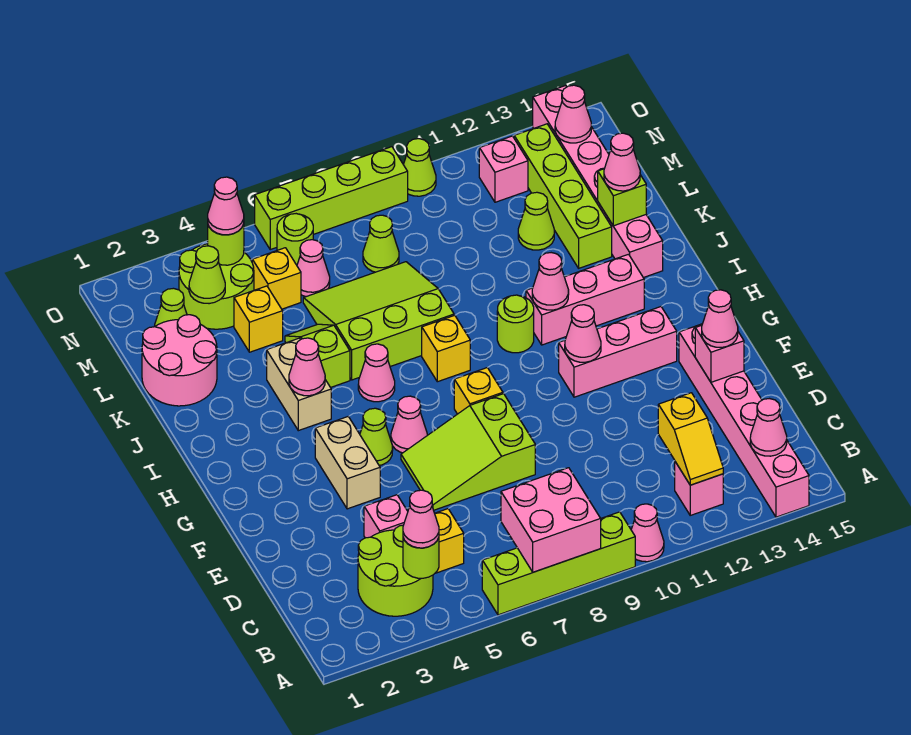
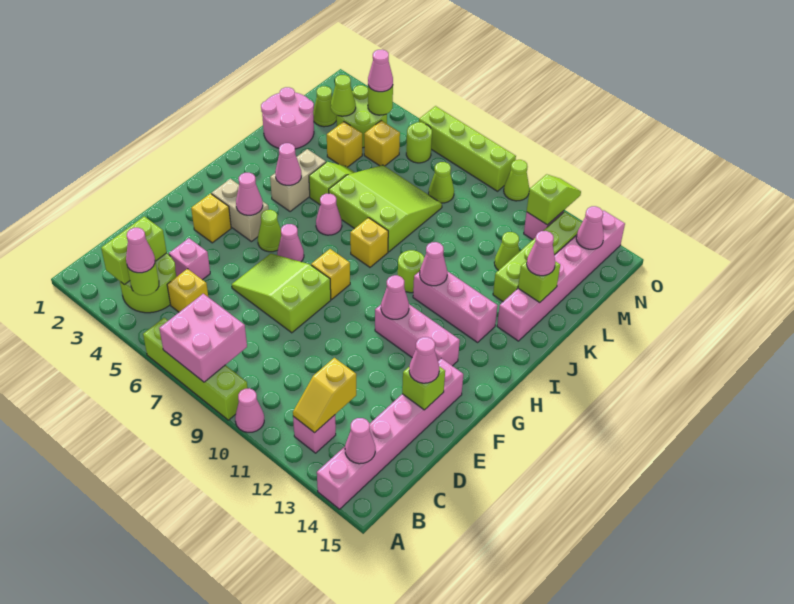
none -> lime 1x2 brick [101,216,167,285]
pink 1x1 brick [695,325,744,382] -> lime 1x1 brick [402,366,445,410]
none -> yellow 1x1 brick [191,194,231,243]
tan 1x2 brick [315,416,380,509] -> tan 1x2 brick turned to [212,179,269,242]
pink 1x1 cone [297,240,330,297] -> pink 1x1 cone moved to [236,173,263,215]
none -> lime 1x2 slope [527,174,581,225]

